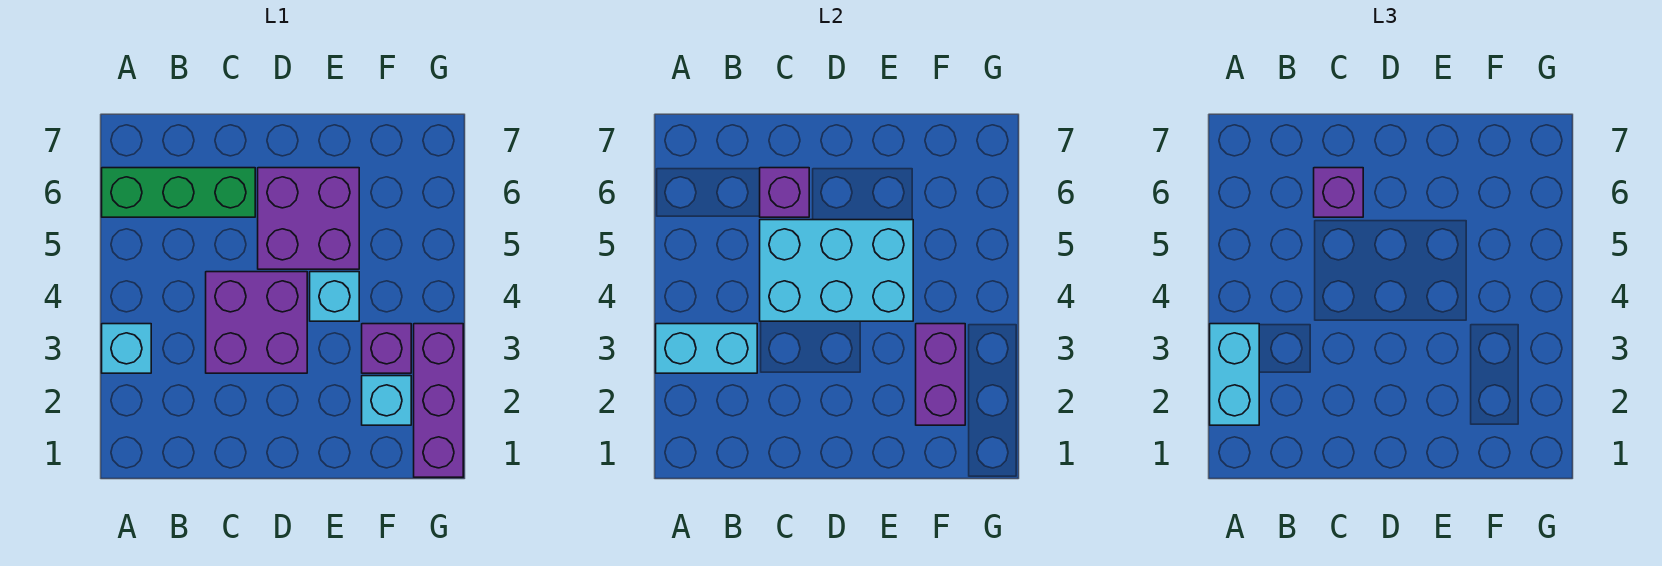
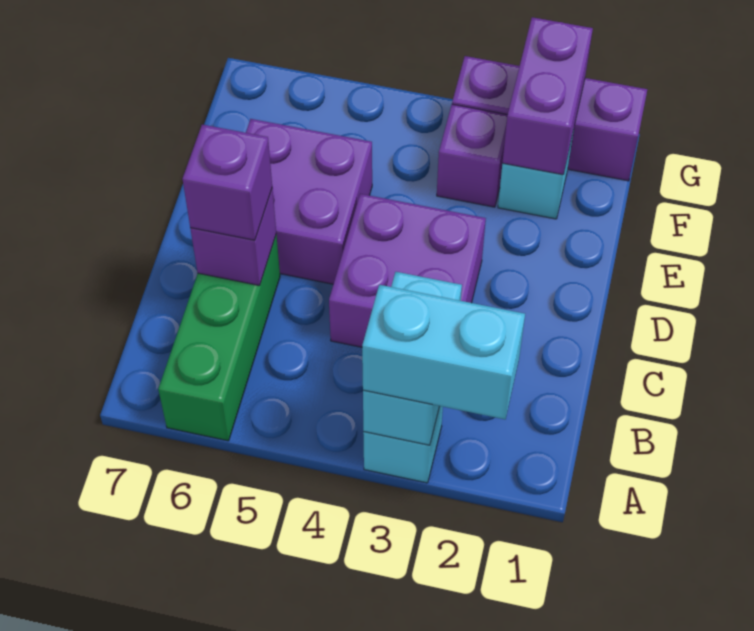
cyan 2x3 brick [760,220,913,321] -> none
cyan 1x1 brick [310,272,359,321] -> none
purple 1x2 brick [916,324,965,425] -> purple 1x2 brick turned to [503,17,593,175]

